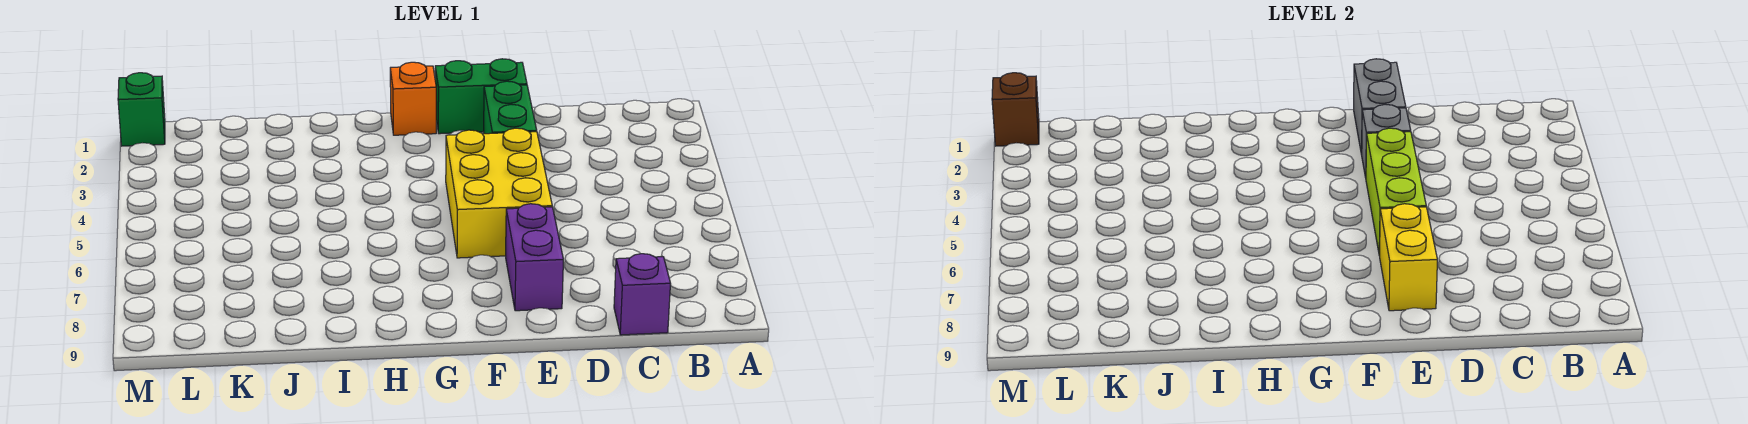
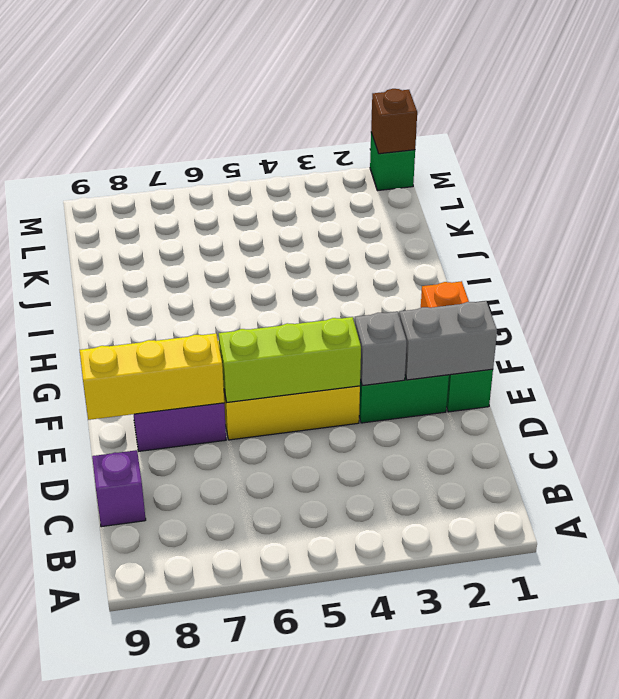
yellow 1x2 brick [1380,204,1437,311] -> yellow 1x3 brick [80,333,224,420]

